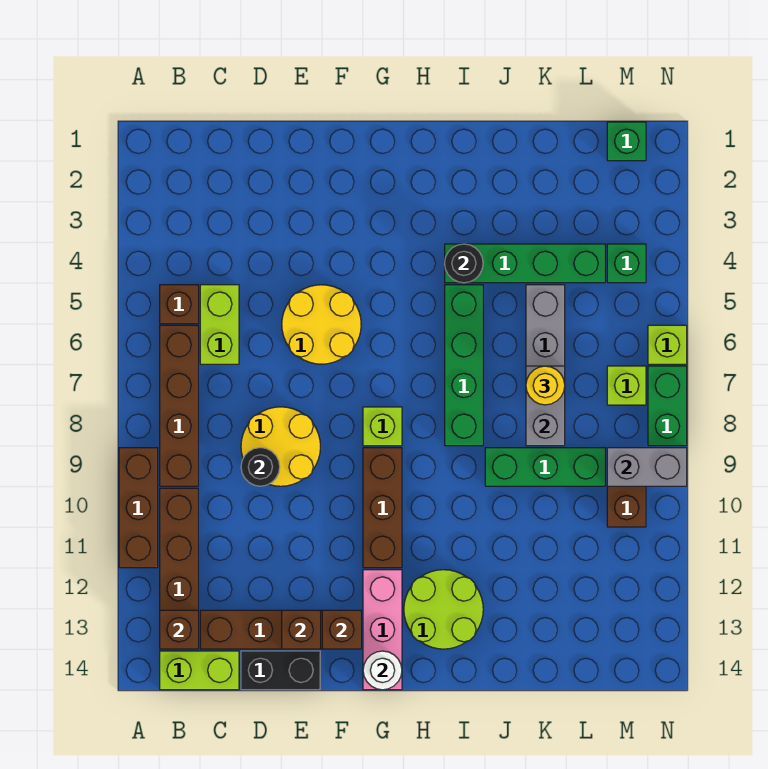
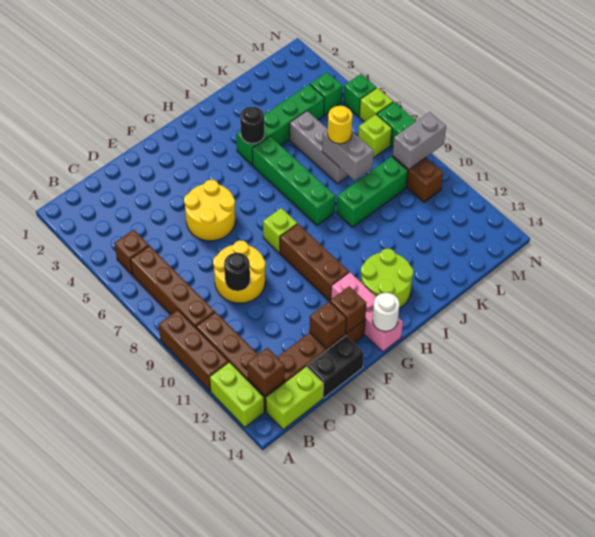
lime 1x2 brick [200,285,239,364] -> lime 1x2 brick moved to [210,362,264,427]
green 1x1 brick [607,122,646,161] -> green 1x1 brick moved to [343,74,376,116]

